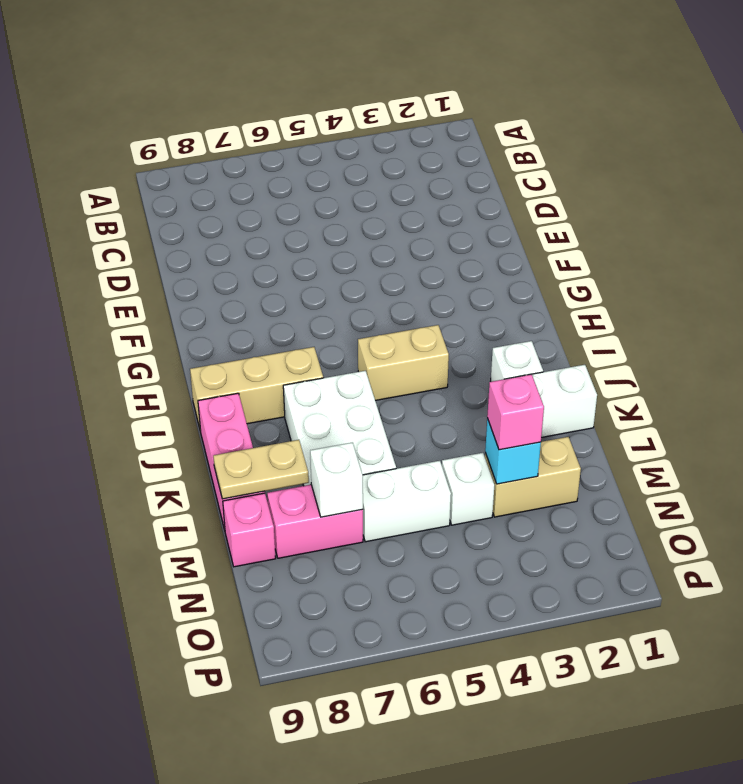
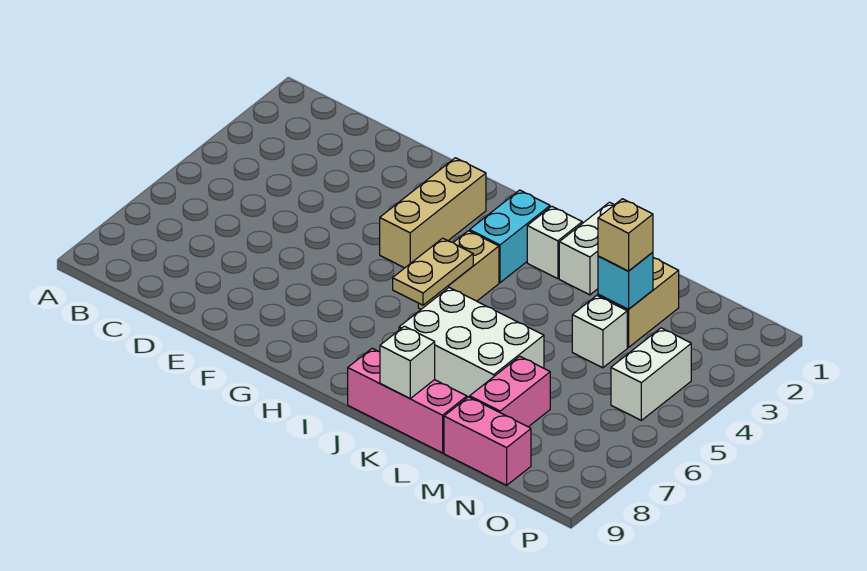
none -> cyan 1x2 brick [470,190,550,283]
tan 1x3 brick [190,347,323,432] -> tan 1x3 brick moved to [380,158,486,268]
tan 1x2 plate [213,440,309,499] -> tan 1x2 plate moved to [393,238,473,305]
pink 1x1 brick [487,374,544,450] -> tan 1x1 brick [598,199,653,271]
white 1x2 brick [363,461,451,542] -> white 1x2 brick moved to [611,328,691,420]
white 1x1 brick [310,443,363,517] -> white 1x1 brick moved to [380,326,435,398]
pink 1x1 brick [223,493,276,567] -> pink 1x2 brick [444,397,531,485]

